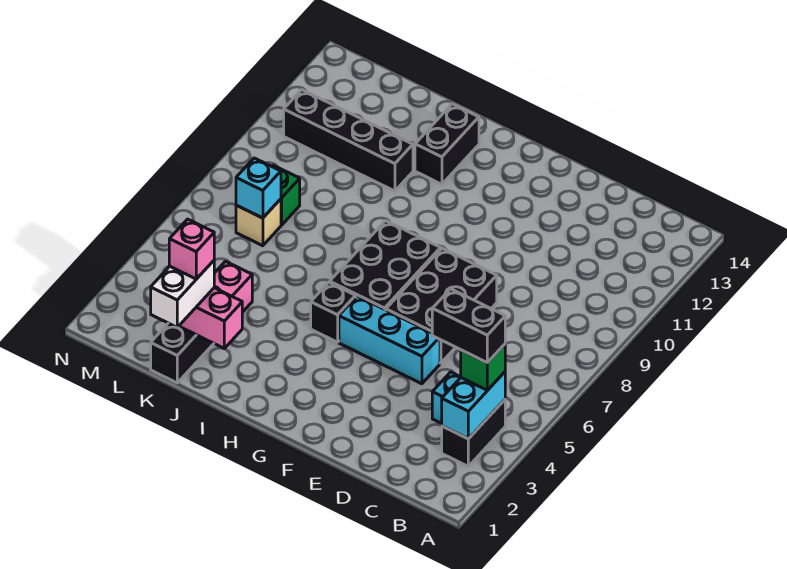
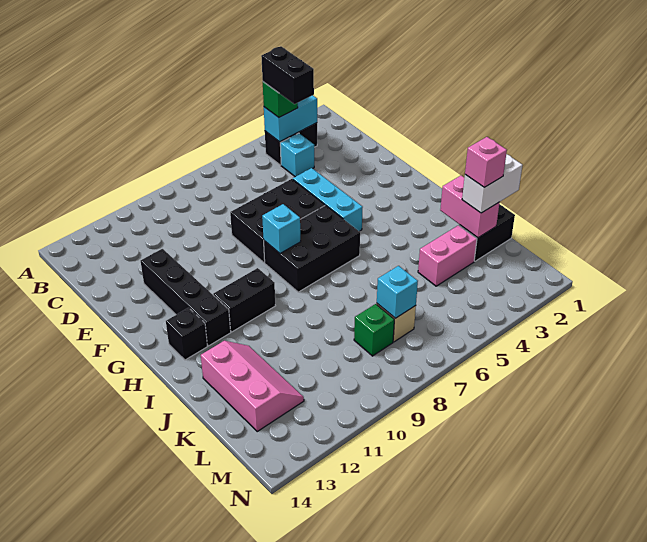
none -> cyan 1x1 brick [262,204,301,253]
black 1x1 brick [311,282,356,342] -> black 1x1 brick moved to [166,308,207,360]
black 1x2 brick [415,104,479,184] -> black 1x2 brick moved to [213,268,275,332]
black 1x4 brick [284,90,413,191] -> black 1x4 brick moved to [141,249,231,346]
none -> pink 2x3 slope [201,341,304,431]

